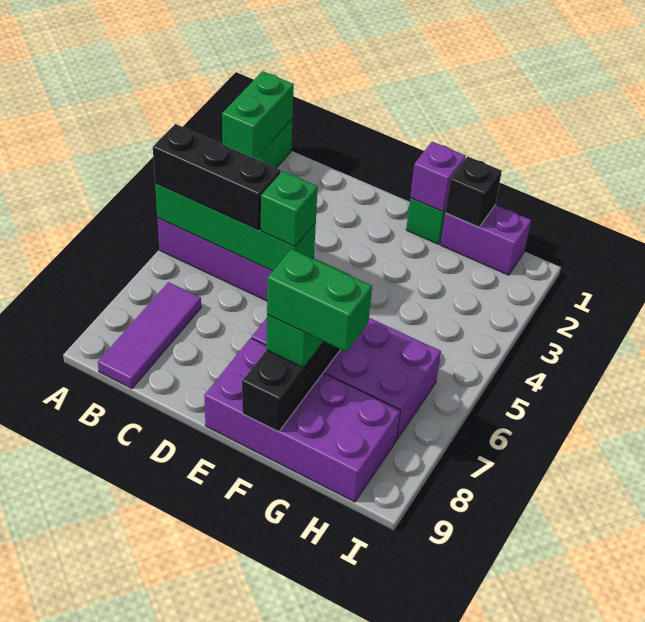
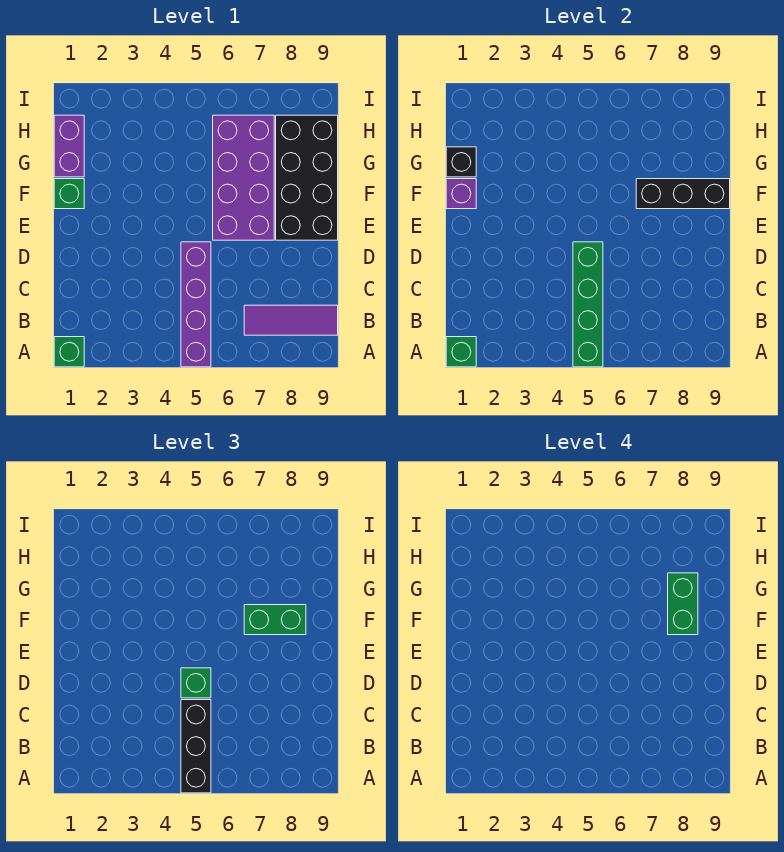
green 1x2 brick [222,71,294,159] -> green 1x1 brick [446,337,476,367]
purple 2x4 brick [204,338,401,502] -> black 2x4 brick [276,115,338,240]

